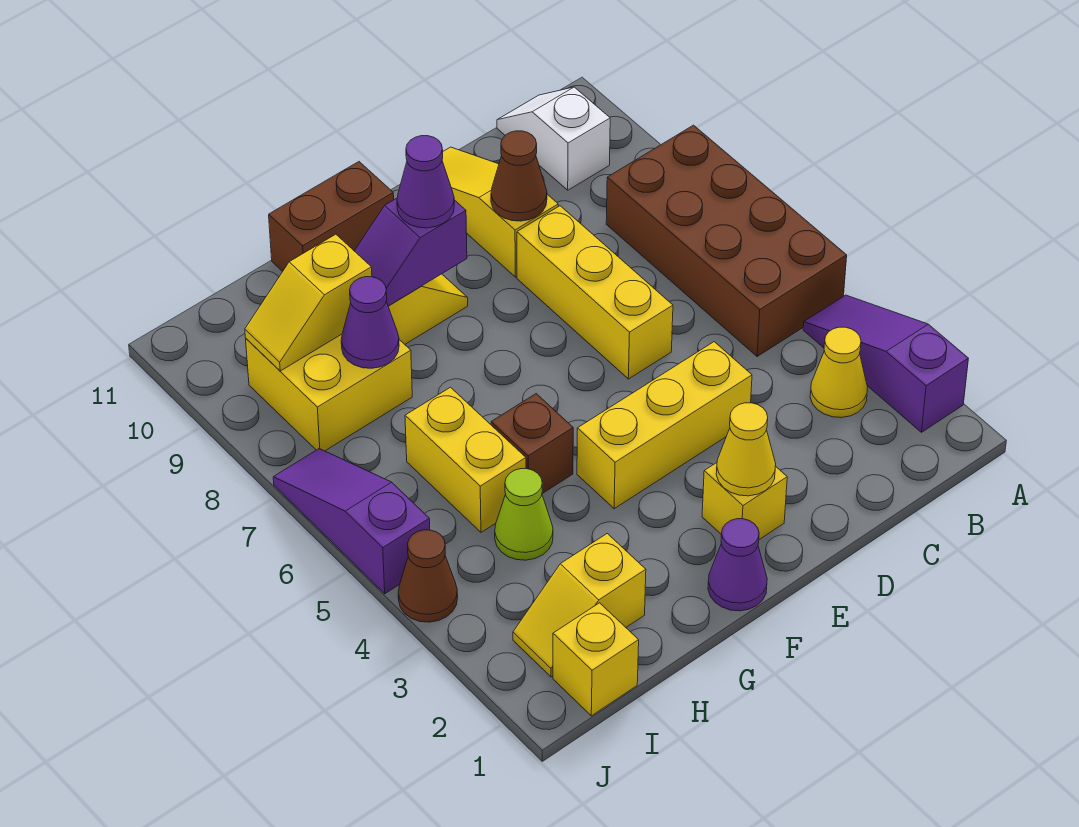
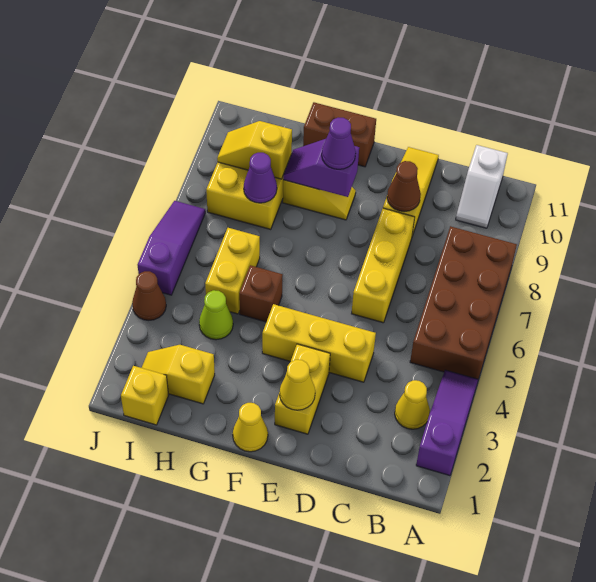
white 1x2 slope [497,87,610,190] -> white 1x2 slope turned to [456,145,508,228]
yellow 1x1 brick [702,463,787,539] -> yellow 1x2 brick [275,344,330,434]
purple 1x1 cone [708,519,767,611] -> yellow 1x1 cone [233,403,268,452]

